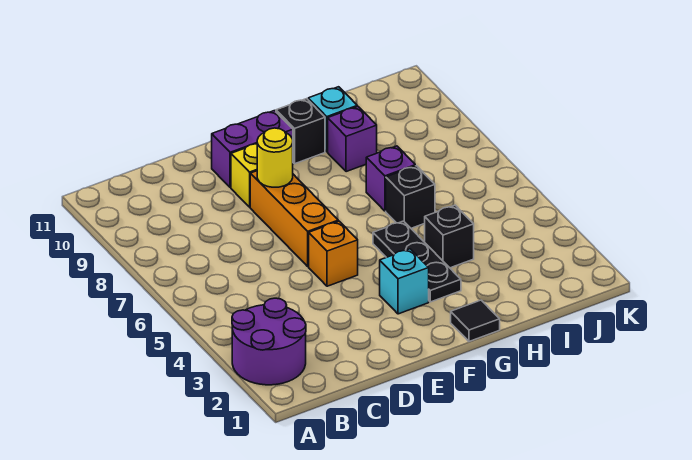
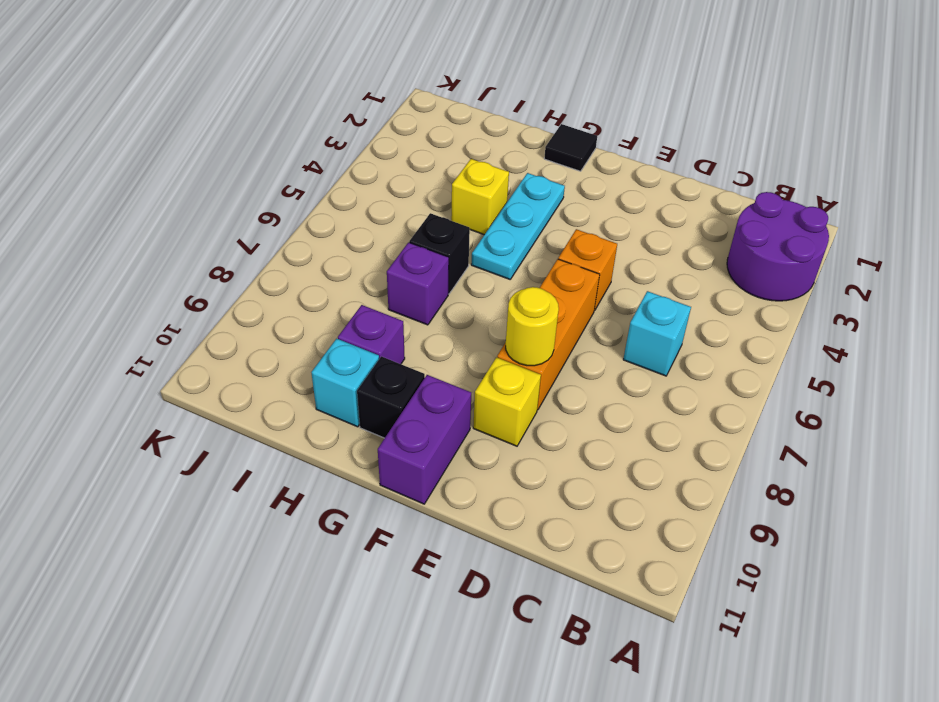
purple 1x2 brick [212,111,293,188] -> purple 1x2 brick turned to [378,375,471,504]
cyan 1x1 brick [380,249,429,314] -> cyan 1x1 brick moved to [623,291,691,376]
black 1x3 plate [373,221,461,302] -> cyan 1x3 plate [471,173,565,279]
black 1x1 brick [425,205,474,268] -> yellow 1x1 brick [451,159,509,235]

